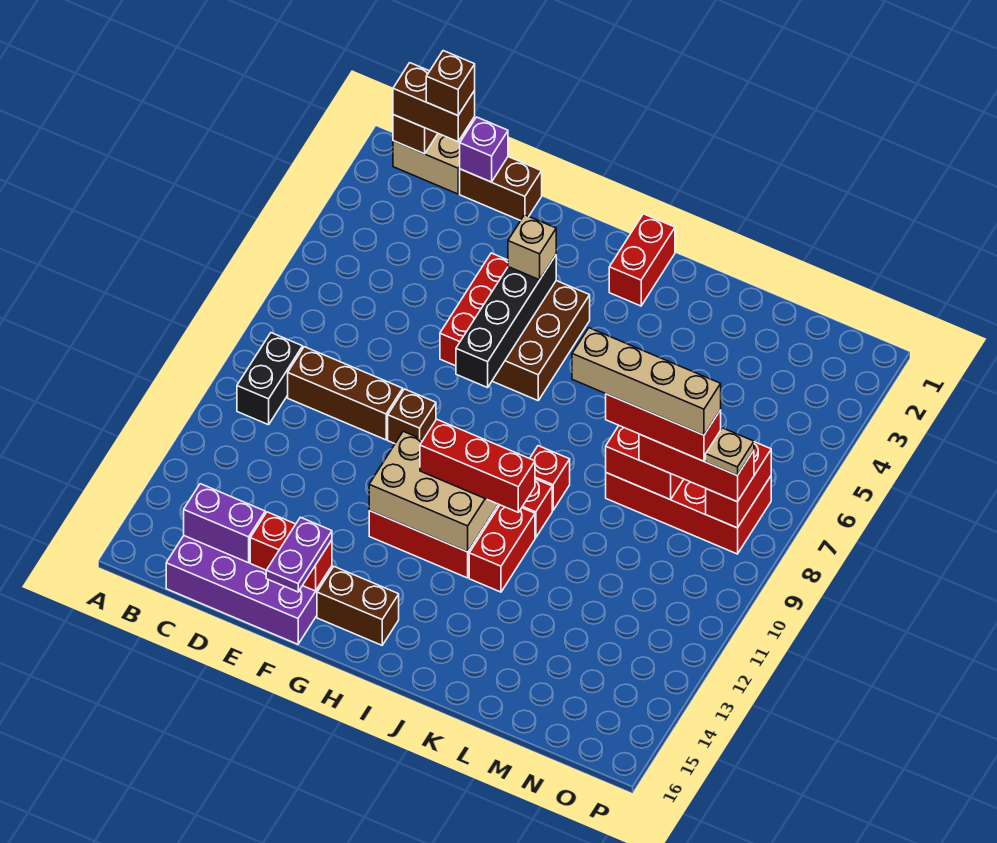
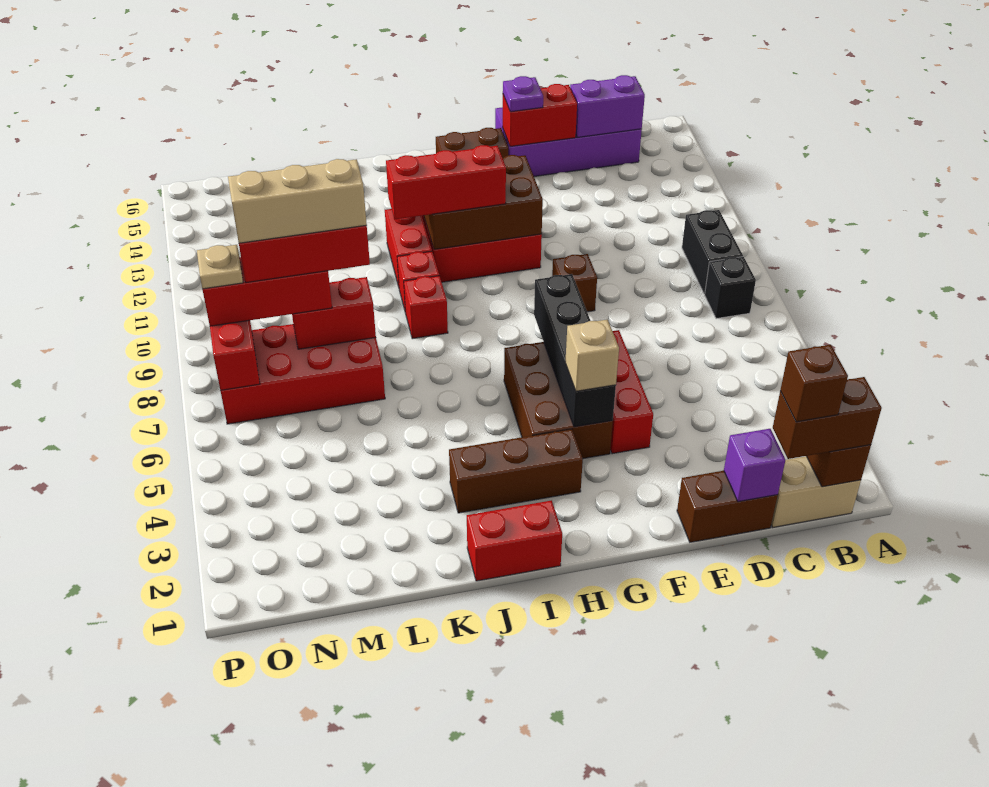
none -> black 1x1 brick [705,257,756,319]
brown 1x3 brick [288,347,403,440] -> brown 1x3 brick moved to [449,429,583,513]
purple 1x2 plate [266,517,332,592] -> purple 1x1 plate [503,76,543,112]
tan 2x3 brick [369,431,498,552] -> brown 2x3 brick [424,155,543,250]
red 1x2 brick [609,214,675,306] -> red 1x2 brick turned to [467,500,562,581]
tan 1x4 brick [572,328,721,435] -> tan 1x3 brick [228,159,367,243]

